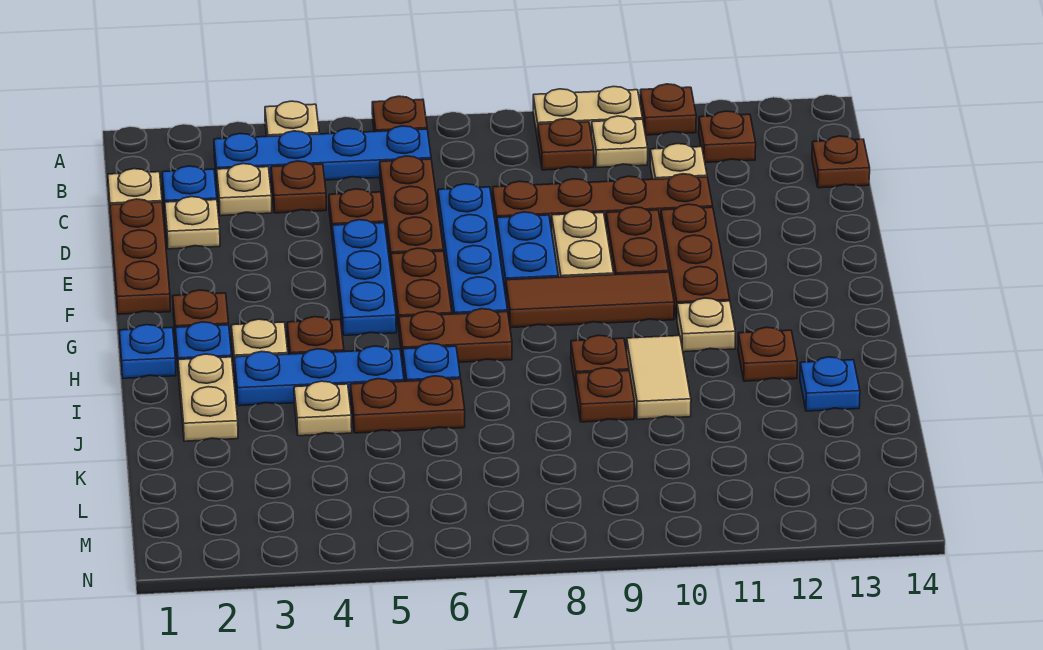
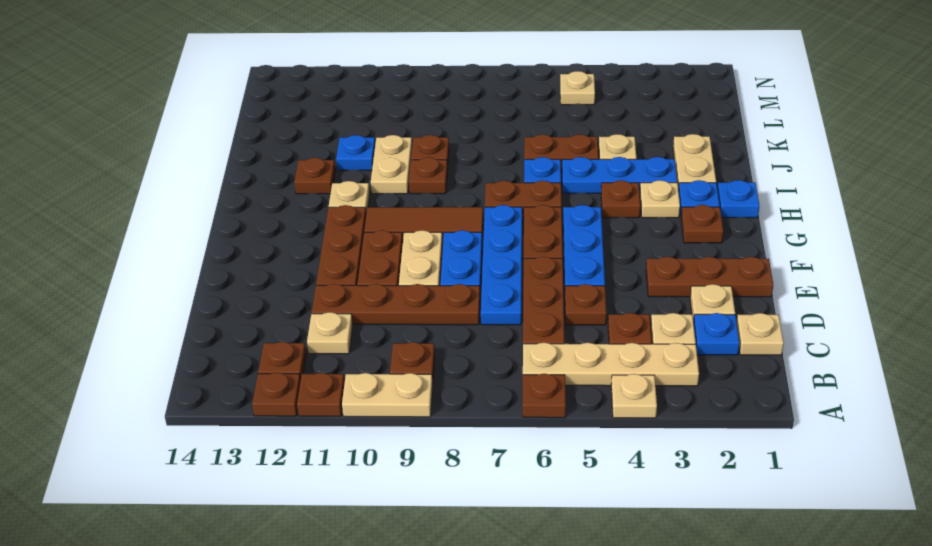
blue 1x4 plate [214,126,431,183] -> tan 1x4 plate [523,342,699,386]
tan 1x1 plate [591,116,648,168] -> tan 1x1 plate moved to [560,71,595,105]
brown 1x1 plate [812,136,870,188] -> brown 1x1 plate moved to [252,373,301,416]
brown 1x3 plate [110,199,170,314] -> brown 1x3 plate turned to [646,257,773,297]
tan 1x2 tile [627,336,691,419] -> tan 1x2 plate [371,135,412,194]
blue 1x1 plate [800,357,860,411] -> blue 1x1 plate moved to [336,135,375,170]

